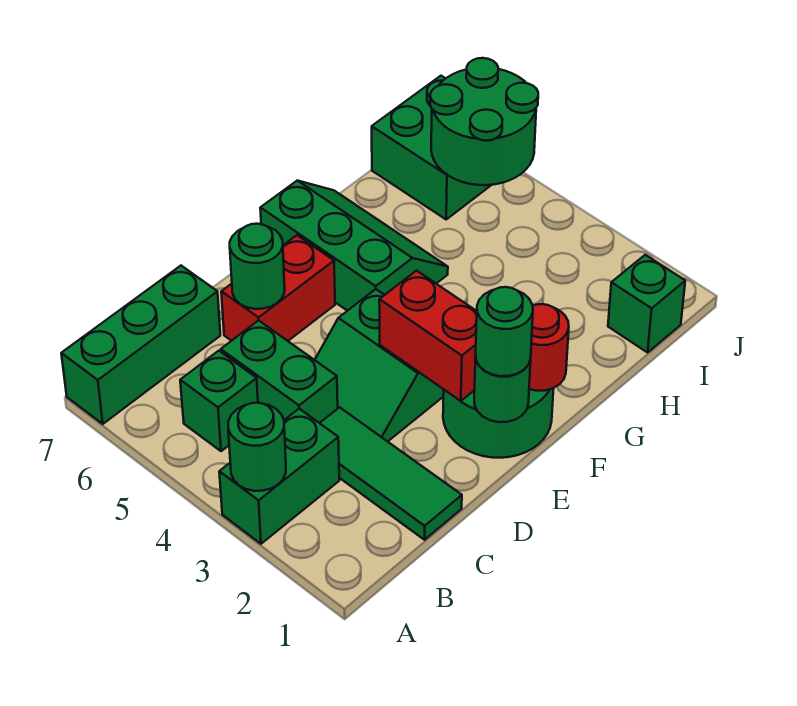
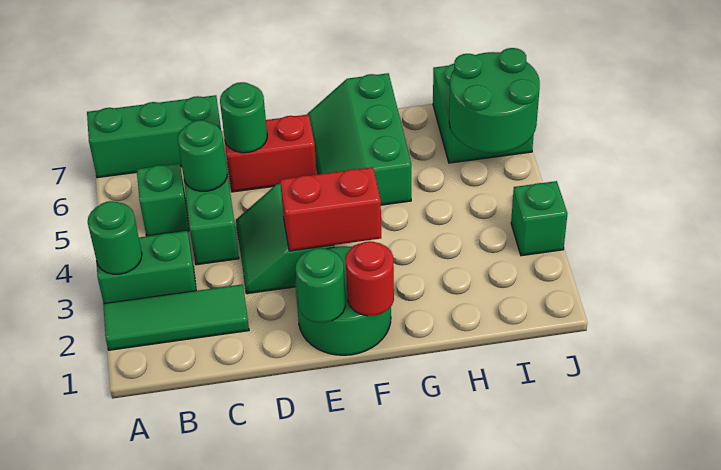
green 1x3 tile [320,407,462,540] -> green 1x3 tile turned to [103,284,249,350]
green 1x1 round brick [476,287,533,376] -> green 1x1 round brick moved to [178,120,227,191]
red 1x2 brick [379,271,477,401] -> red 1x2 brick turned to [280,167,381,251]
green 2x3 slope [260,181,448,311] -> green 2x3 slope turned to [307,73,411,205]
green 1x1 brick [608,255,685,352] -> green 1x1 brick moved to [511,181,567,256]

